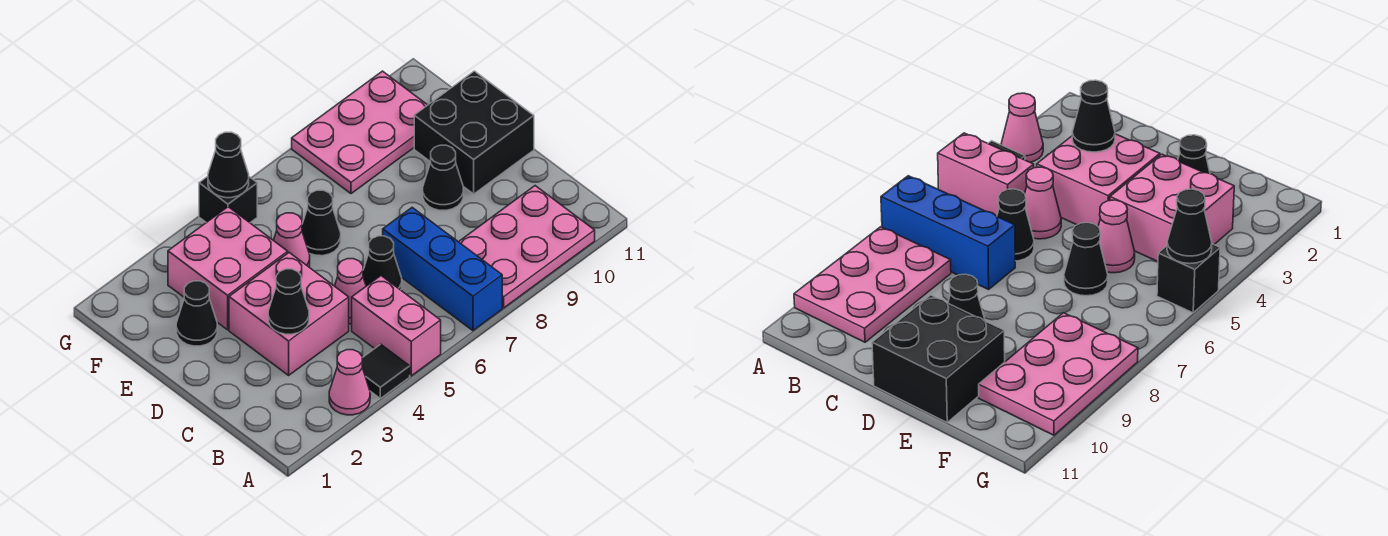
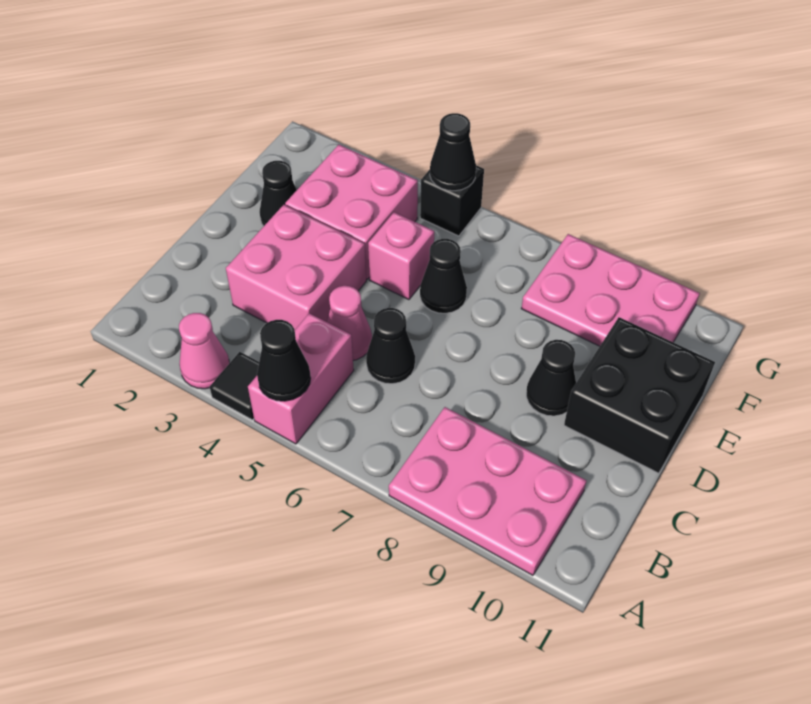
blue 1x3 brick [383,208,502,331] -> none
black 1x1 cone [268,269,309,334] -> black 1x1 cone moved to [257,320,311,401]
pink 1x1 cone [273,213,310,267] -> pink 1x1 brick [368,212,434,300]

